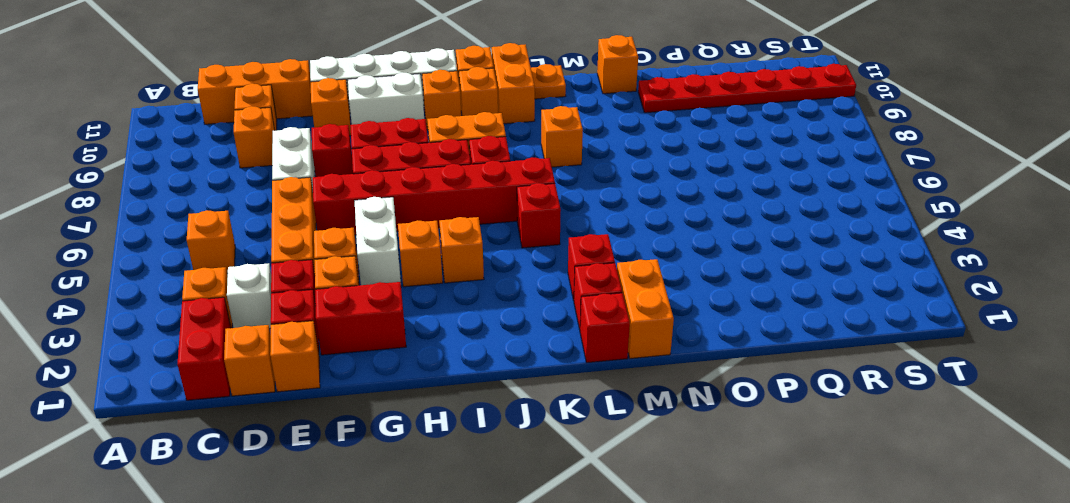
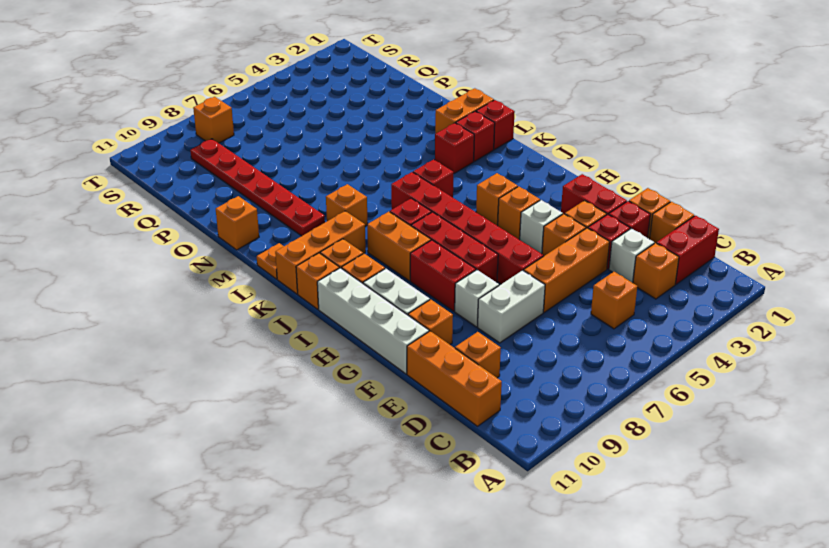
orange 1x1 brick [234,106,275,168] -> orange 1x1 brick moved to [193,97,234,143]
red 1x1 brick [312,124,353,177] -> white 1x1 brick [455,270,499,327]
white 1x2 brick [354,197,401,285] -> white 1x1 brick [519,200,563,254]
orange 1x2 brick [492,43,535,124] -> orange 1x3 brick [275,211,366,294]
red 1x6 plate [638,64,856,113] -> red 1x6 plate moved to [190,139,325,236]

